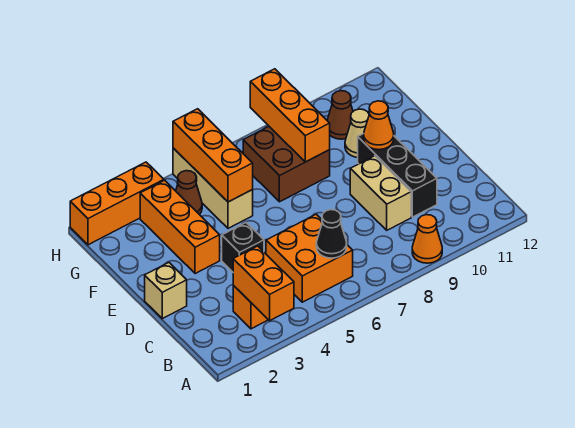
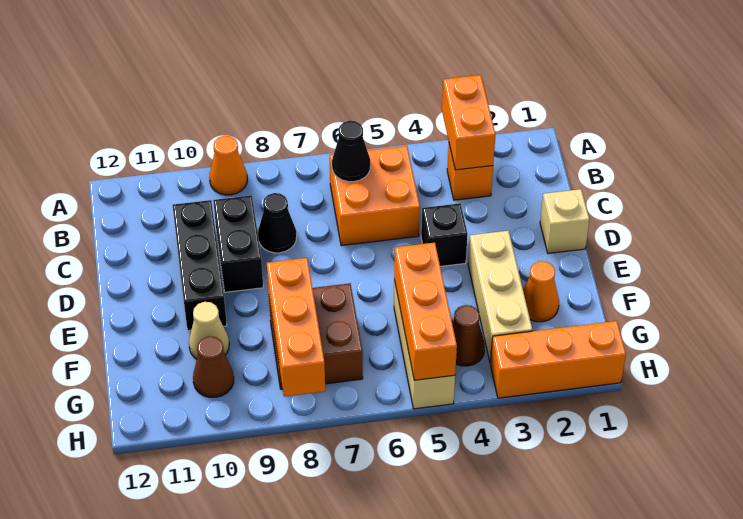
none -> black 1x1 cone [258,193,297,253]
tan 1x2 brick [350,156,411,230] -> black 1x2 brick [213,195,263,292]
orange 1x3 brick [140,180,220,274] -> tan 1x3 brick [468,231,532,363]
orange 1x1 cone [364,101,394,150] -> orange 1x1 cone moved to [523,261,559,322]

